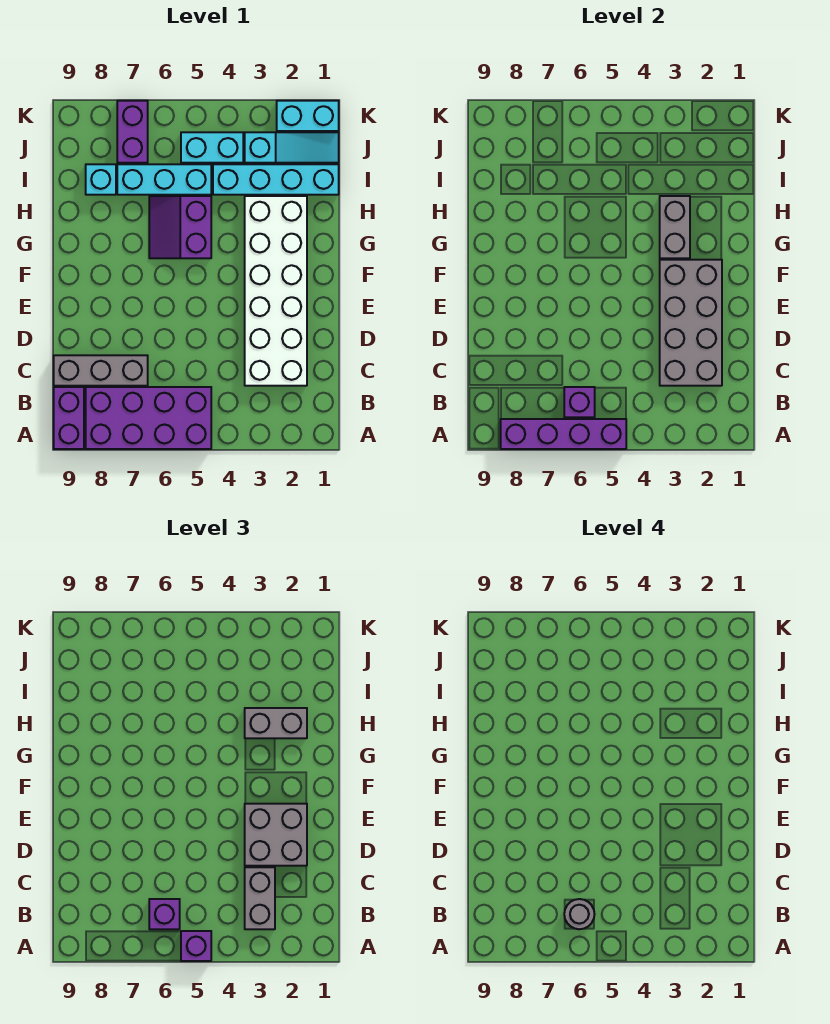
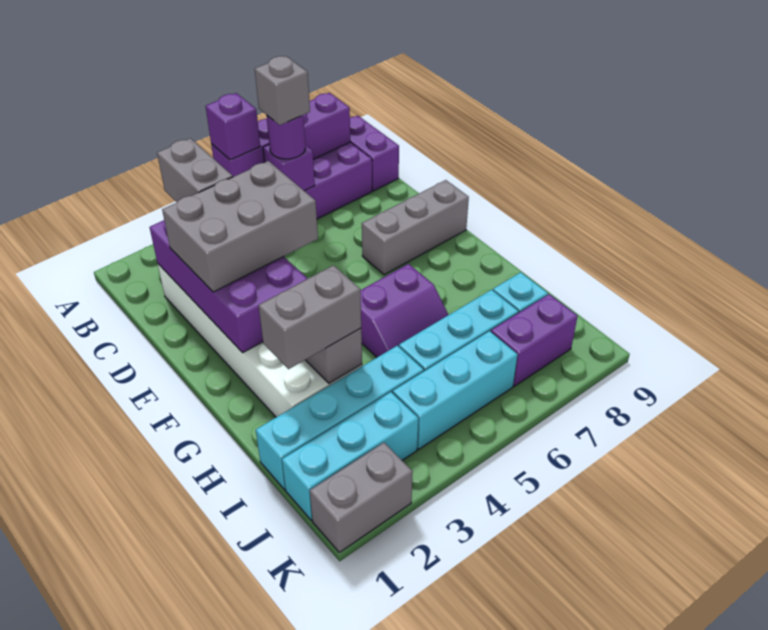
purple 1x1 brick [149,899,180,929] -> purple 1x1 round brick [266,115,305,159]
grey 1x1 round brick [564,899,595,929] -> grey 1x1 brick [255,56,310,125]
grey 2x4 brick [660,260,722,386] -> purple 2x4 brick [150,220,308,353]
grey 1x3 brick [54,355,148,386] -> grey 1x3 brick moved to [362,180,469,275]
grey 2x2 brick [245,804,307,866] -> grey 2x3 brick [162,161,318,292]
purple 2x2 slope [149,196,211,258] -> purple 2x2 slope turned to [360,264,448,357]
cyan 1x3 slope [245,132,339,163] -> cyan 1x3 brick [282,392,418,520]
cyan 1x2 brick [181,132,243,163] -> cyan 1x3 brick [393,331,518,449]
purple 1x2 brick [117,101,148,163] -> purple 1x2 brick turned to [491,294,578,386]
cyan 1x2 brick [277,101,339,131] -> grey 1x2 brick [310,443,413,553]

